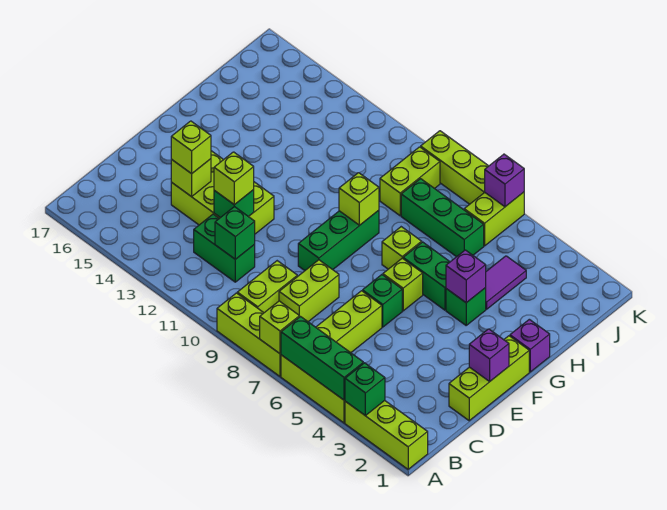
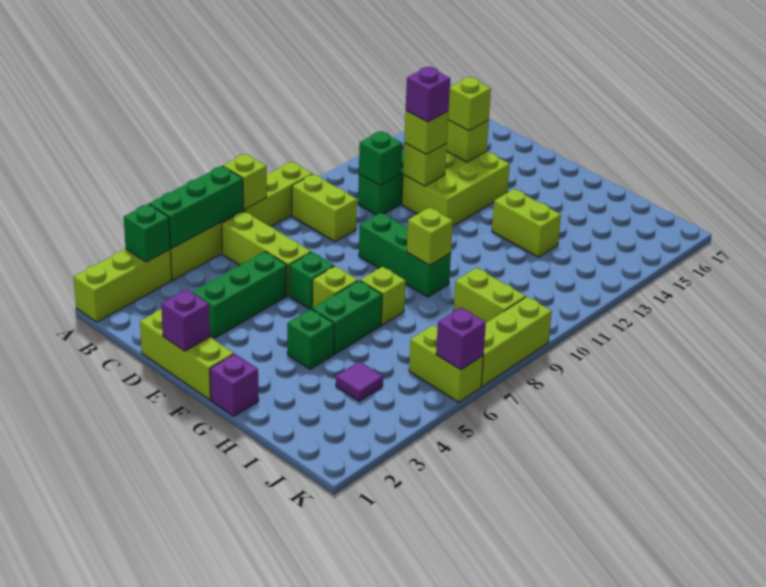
lime 1x2 brick [279,260,339,322] -> lime 1x2 brick moved to [492,189,561,257]
green 1x1 brick [214,190,254,218] -> lime 1x1 brick [403,143,447,186]
purple 1x1 brick [446,250,486,303] -> purple 1x1 brick moved to [406,67,450,122]
purple 1x2 tile [485,256,526,309] -> purple 1x1 tile [336,361,383,401]
green 1x3 brick [401,179,484,257] -> green 1x3 brick moved to [192,251,287,338]

